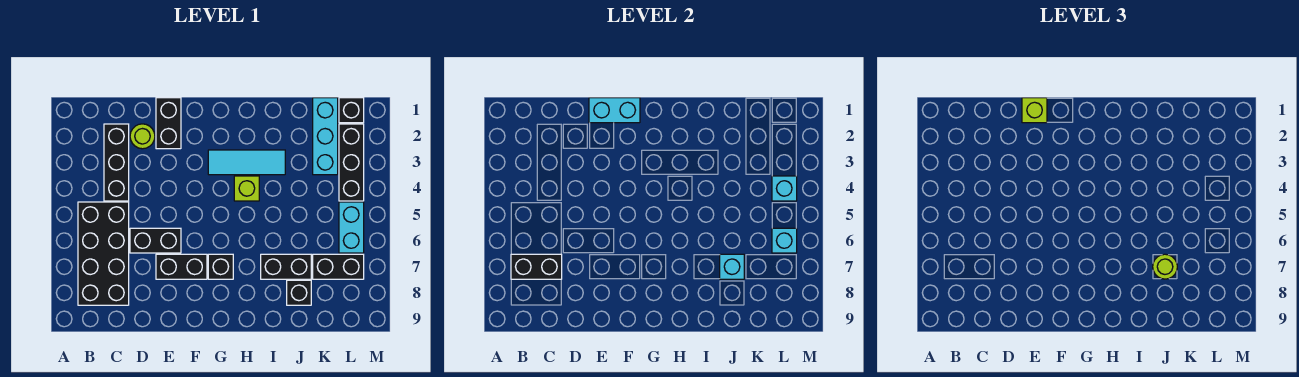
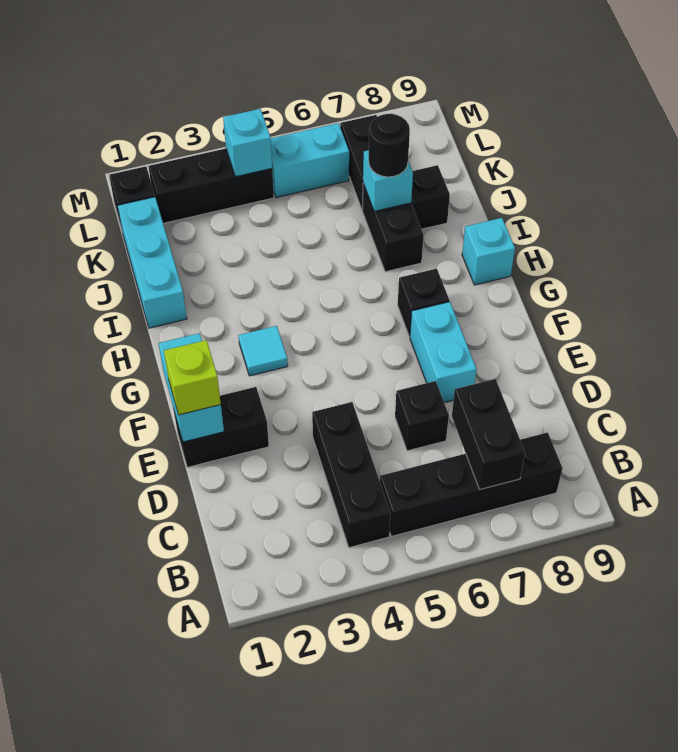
black 2x4 brick [78,202,129,305] -> black 1x4 brick [380,433,562,536]
black 1x3 brick [104,124,129,201] -> black 1x3 brick turned to [312,402,391,548]
lime 1x1 round brick [130,124,155,149] -> none
black 1x2 brick [130,228,181,253] -> black 1x1 brick [395,381,449,451]
black 1x2 brick [156,254,207,279] -> cyan 1x2 brick [410,302,476,403]
cyan 1x3 tile [208,150,285,175] -> cyan 1x1 tile [239,326,288,376]
lime 1x1 brick [234,176,259,201] -> none
lime 1x1 round brick [1153,254,1177,279] -> black 1x1 round brick [369,114,410,177]
cyan 1x3 brick [313,98,338,175] -> cyan 1x3 brick turned to [118,197,187,328]
cyan 1x1 brick [772,228,797,253] -> cyan 1x1 brick moved to [462,218,515,285]

